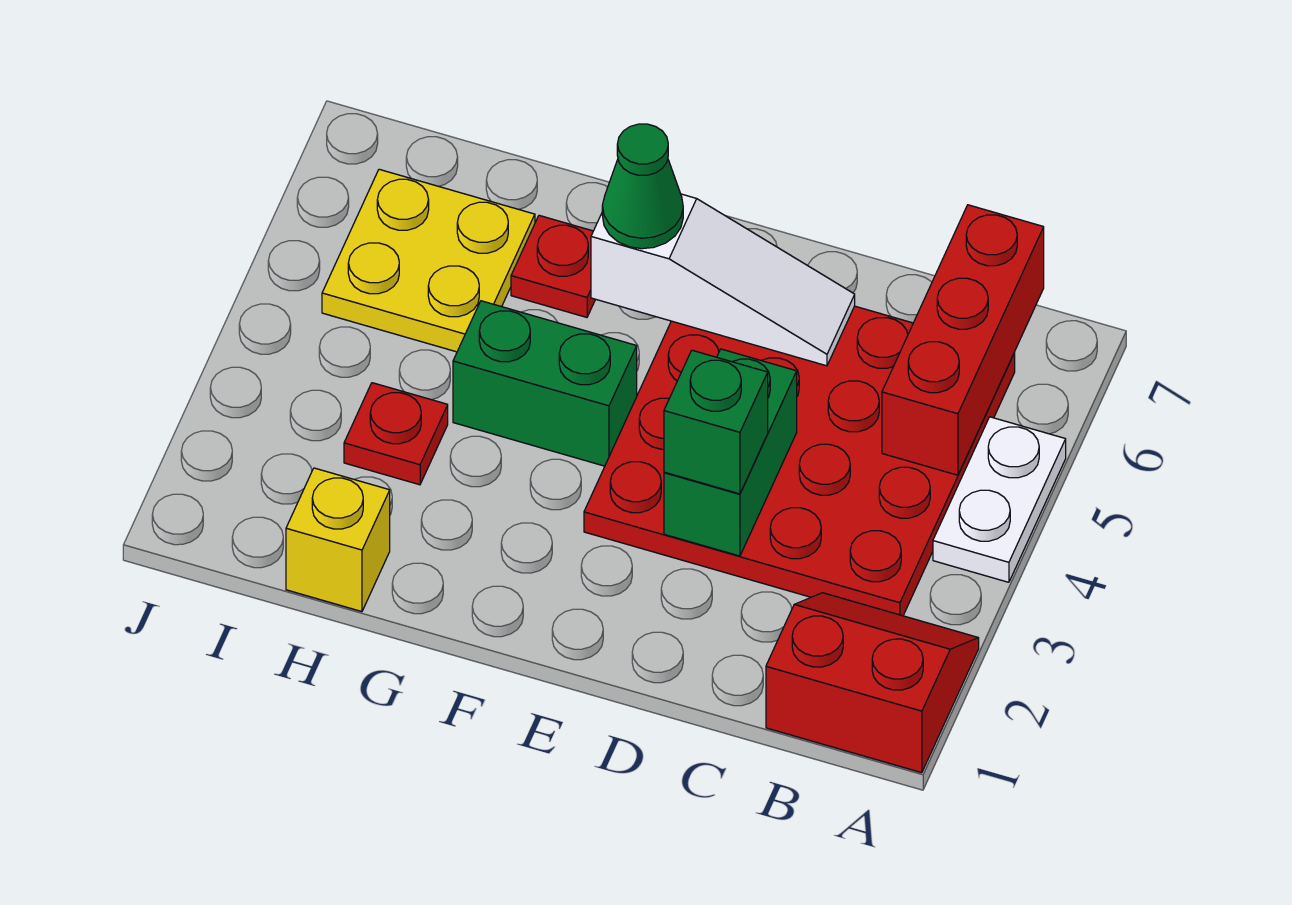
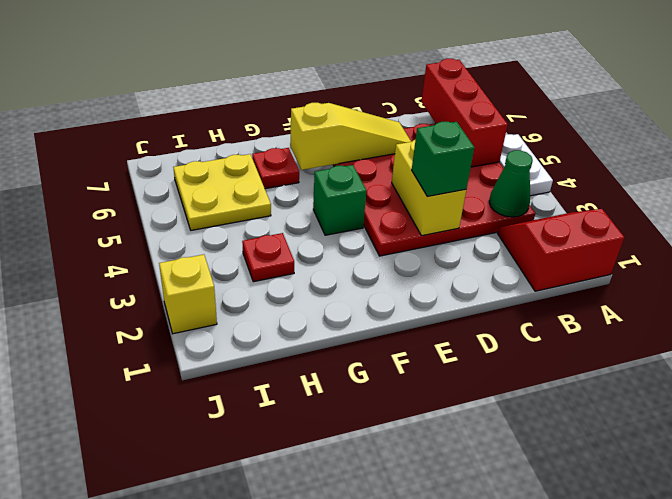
green 1x2 brick [664,349,797,556] -> yellow 1x2 brick [392,140,466,236]
white 1x3 slope [591,194,855,366] -> yellow 1x3 slope [291,103,411,170]
green 1x2 brick [453,301,637,466] -> green 1x1 brick [313,165,366,235]
green 1x1 cone [602,124,683,249] -> green 1x1 cone moved to [489,150,533,217]
yellow 1x1 brick [286,468,390,612] -> yellow 1x1 brick moved to [159,254,217,334]

